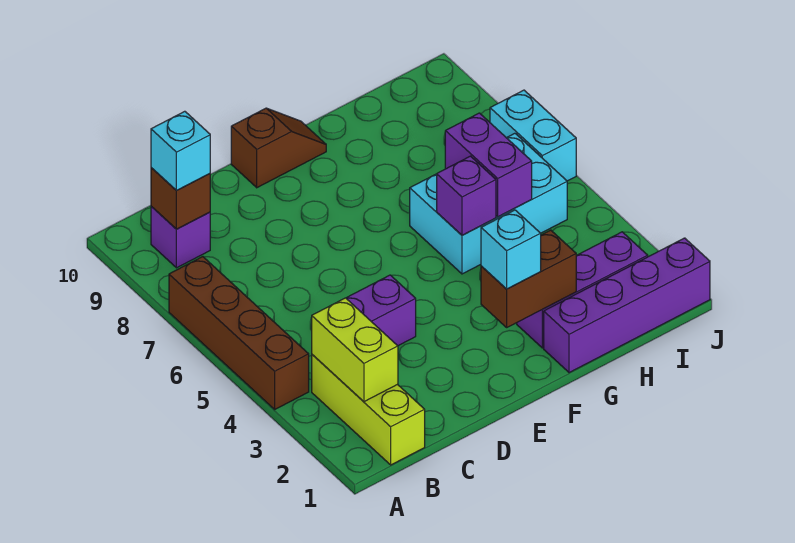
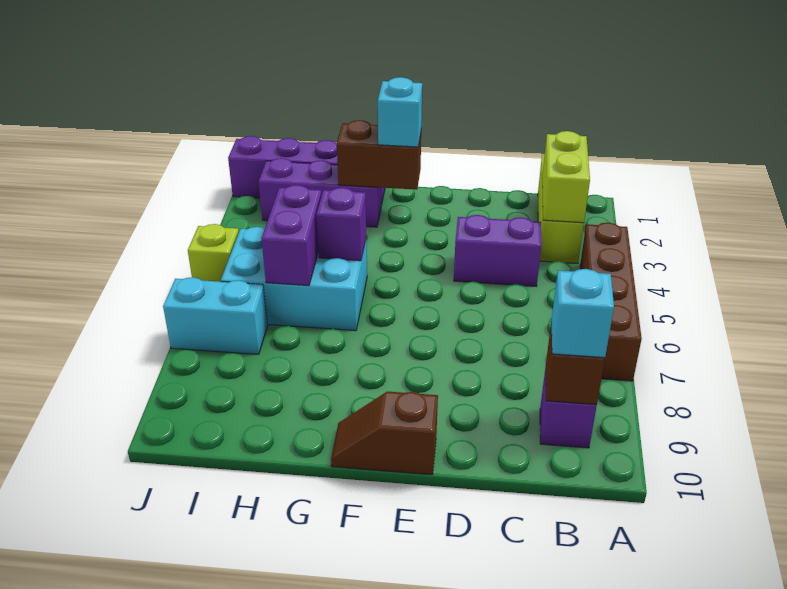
none -> lime 1x1 brick [188,224,239,282]
cyan 1x2 brick [490,90,576,181] -> cyan 1x2 brick turned to [163,277,268,354]

